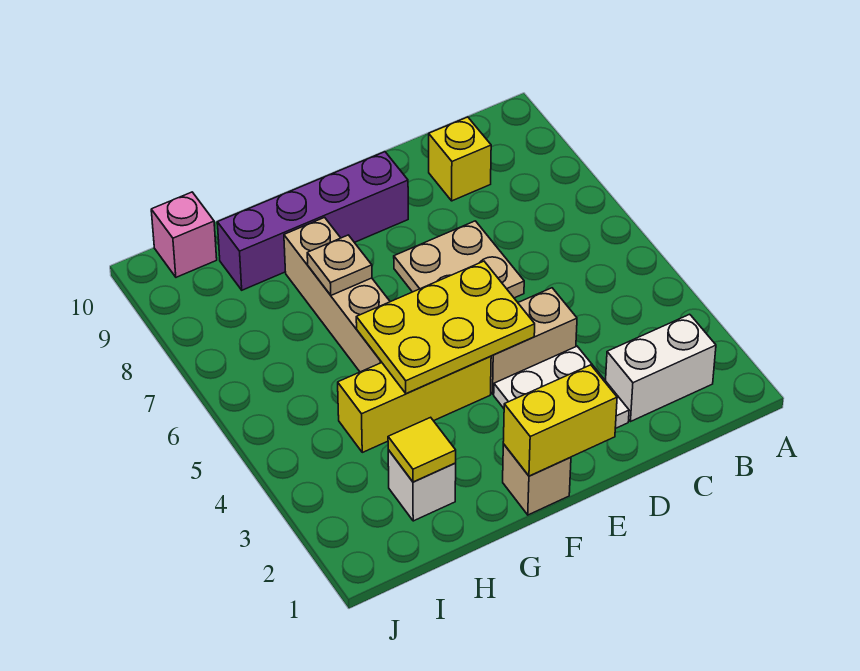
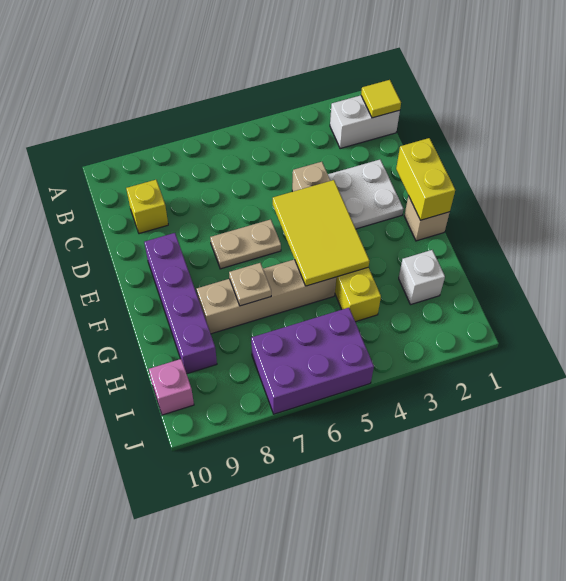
white 1x2 brick [606,314,716,422] -> white 1x2 brick turned to [330,95,400,149]
tan 2x2 plate [394,221,524,298] -> tan 1x2 plate [210,219,281,269]
yellow 2x3 plate [356,261,535,394] -> yellow 2x3 tile [273,180,369,286]
yellow 1x1 tile [388,417,456,482] -> yellow 1x1 tile moved to [361,80,401,118]
none -> purple 2x3 brick [251,308,374,414]

